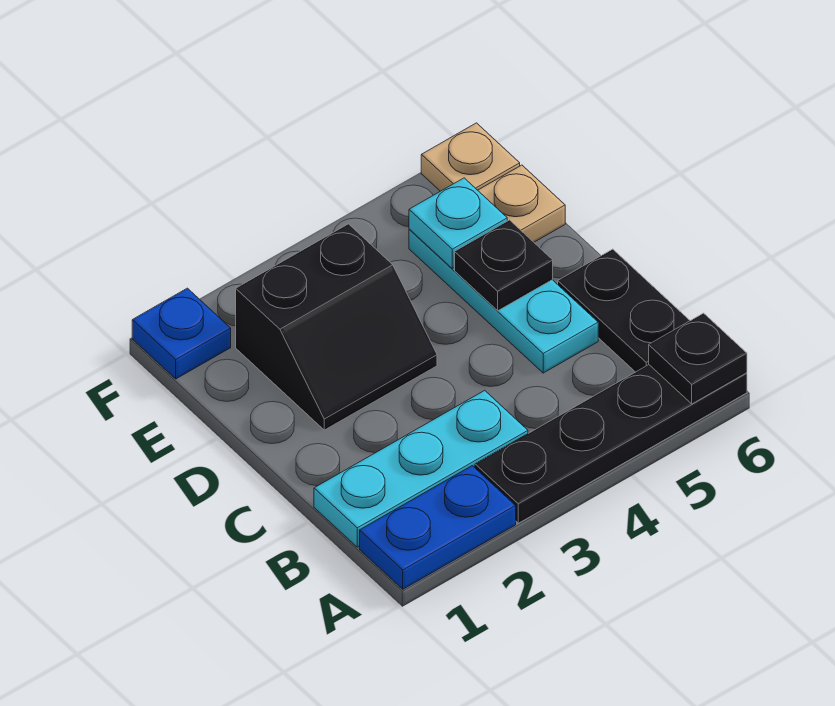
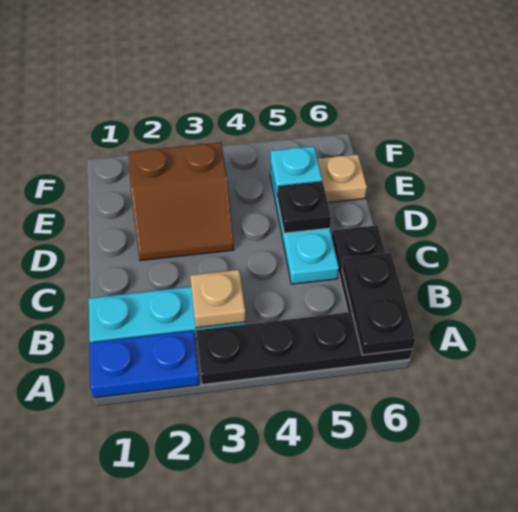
black 1x1 plate [649,313,747,404] -> black 1x2 plate [342,253,416,355]
black 2x2 slope [236,224,437,430] -> brown 2x2 slope [128,143,234,261]
blue 1x1 plate [132,288,231,379] -> none
tan 1x1 plate [421,123,520,191] -> tan 1x1 plate moved to [190,270,246,328]

